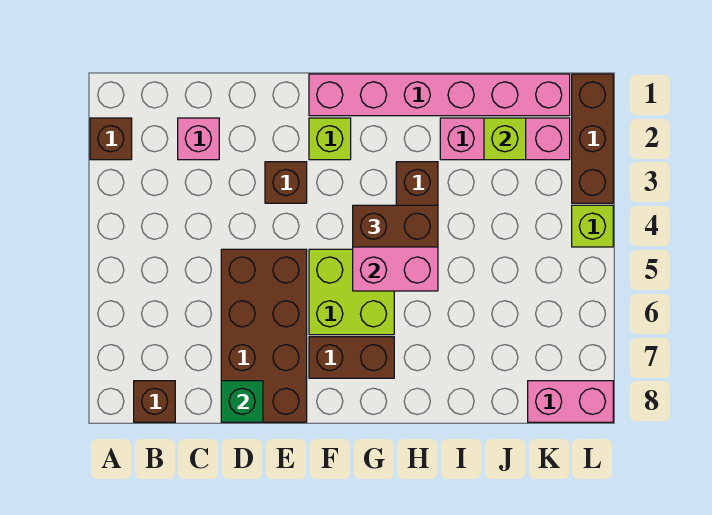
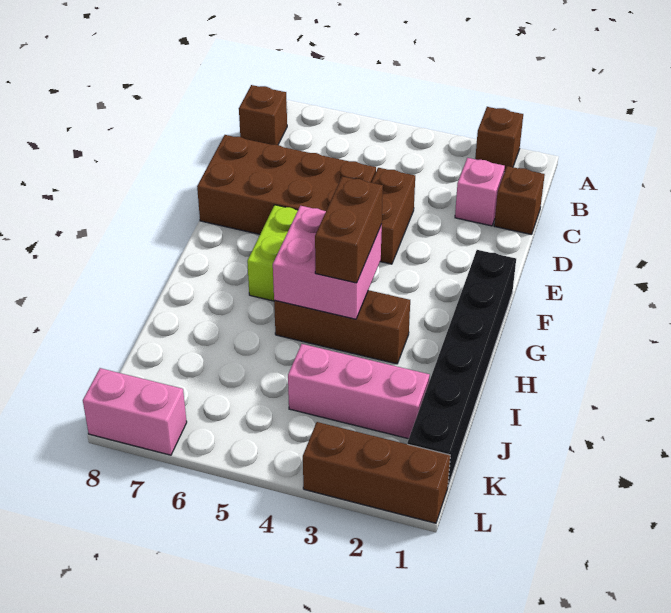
green 1x1 brick [221,381,263,422] -> none
brown 1x1 brick [265,162,307,203] -> brown 1x1 brick moved to [494,166,545,235]
pink 1x6 brick [309,74,570,116] -> black 1x6 brick [407,250,516,486]
lime 1x1 brick [309,118,351,160] -> none
brown 1x2 brick [309,337,394,378] -> brown 1x2 brick moved to [372,168,415,264]
pink 1x3 brick [440,118,570,160] -> pink 1x3 brick turned to [288,344,430,439]
lime 1x1 brick [484,118,526,160] -> none
pink 1x2 brick [528,381,613,422] -> pink 1x2 brick turned to [83,368,187,455]
lime 1x1 brick [572,205,613,247] -> none

